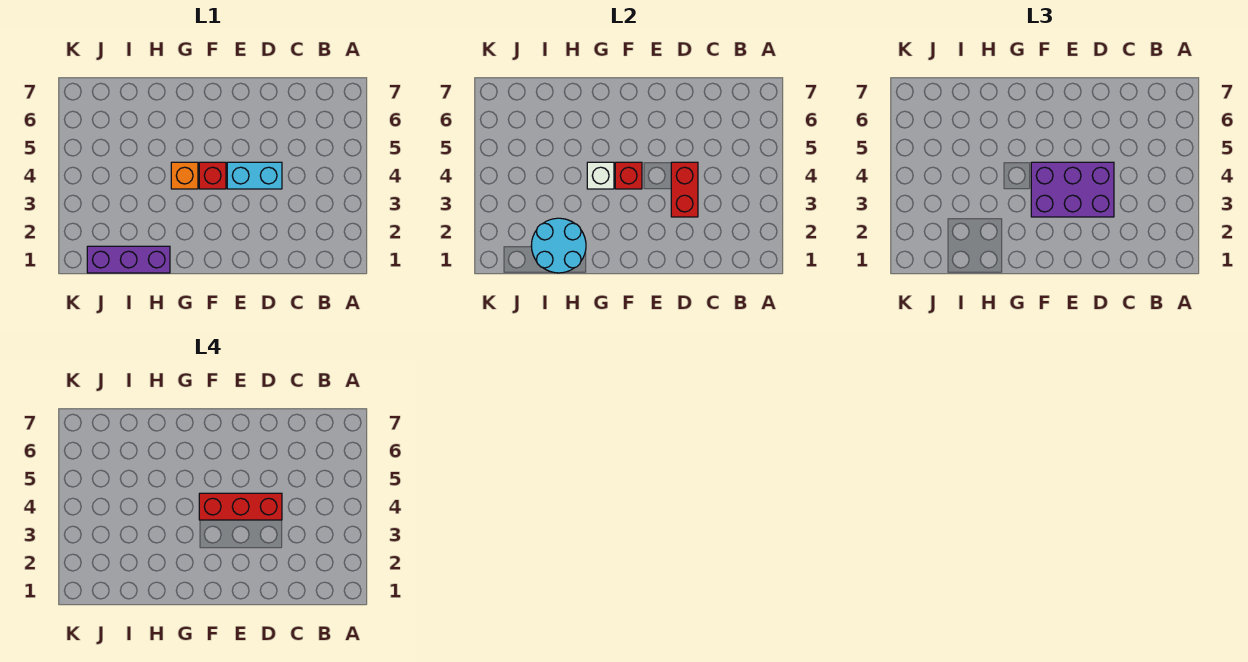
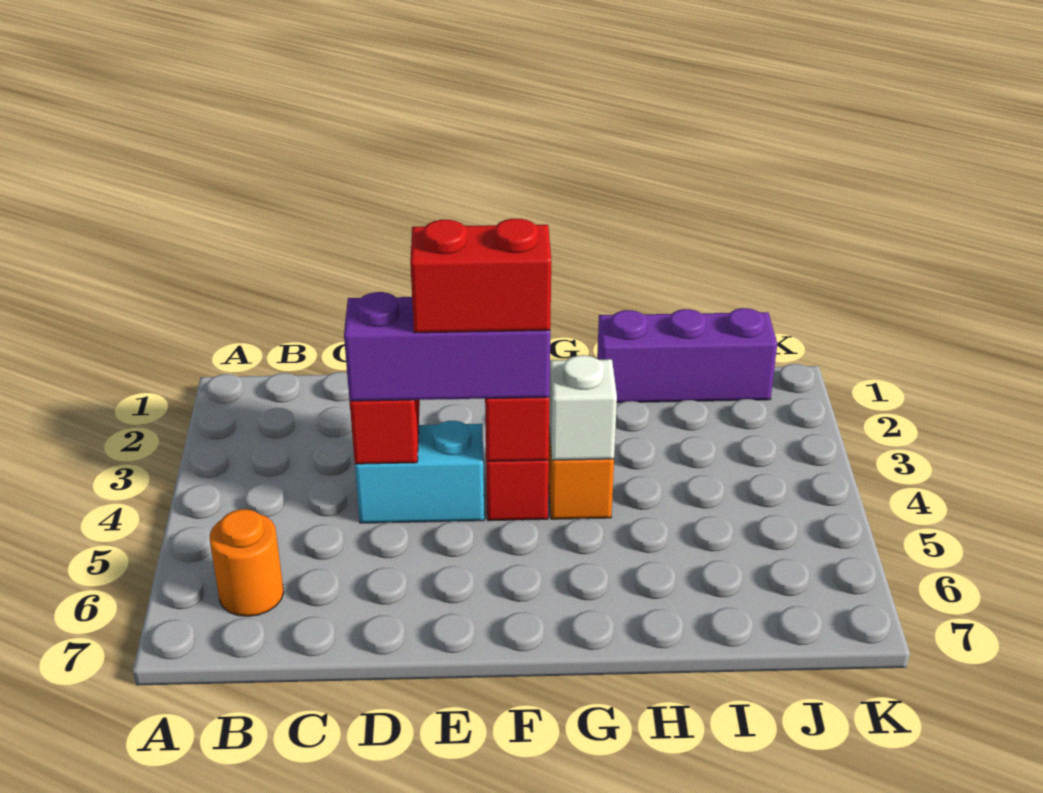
none -> orange 1x1 round brick [210,509,284,616]
purple 2x3 brick [1031,162,1114,217] -> purple 1x3 brick [344,292,550,401]
red 1x3 brick [199,493,282,520] -> red 1x2 brick [410,219,551,333]
cyan 2x2 round brick [531,218,586,273] -> none

